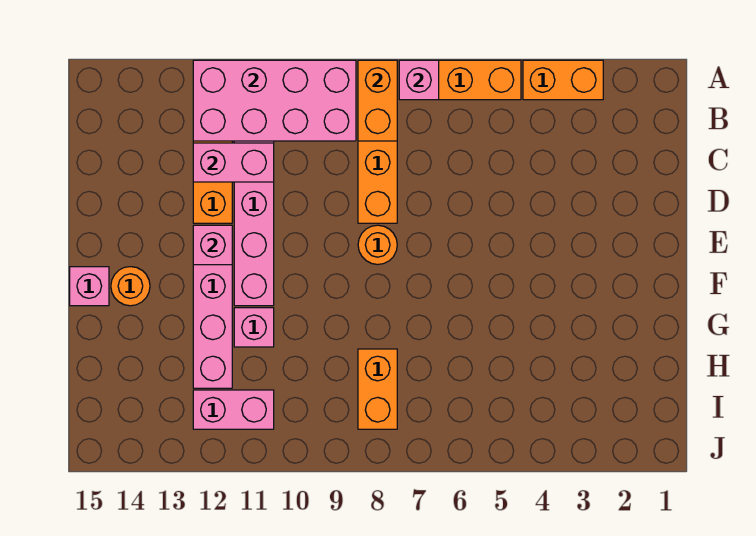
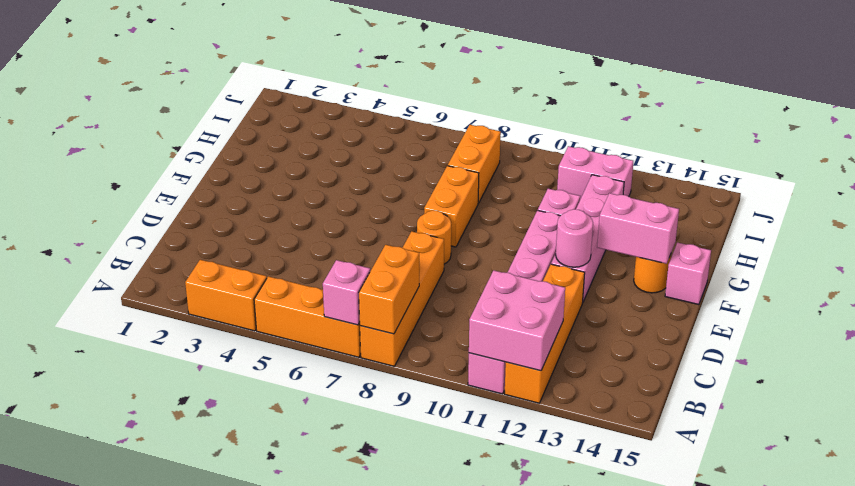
pink 2x4 brick [193,60,356,141] -> pink 2x2 brick [469,270,565,371]
pink 1x2 brick [193,143,274,182] -> pink 1x2 brick moved to [597,193,679,264]
pink 1x1 brick [193,225,232,265] -> pink 1x1 round brick [556,209,593,267]
none -> orange 1x2 brick [424,166,479,247]

